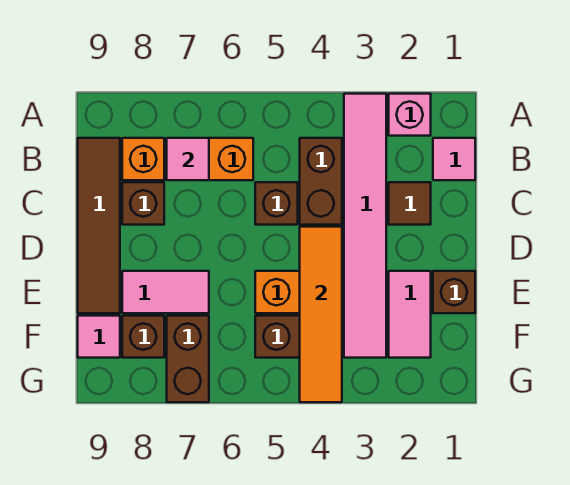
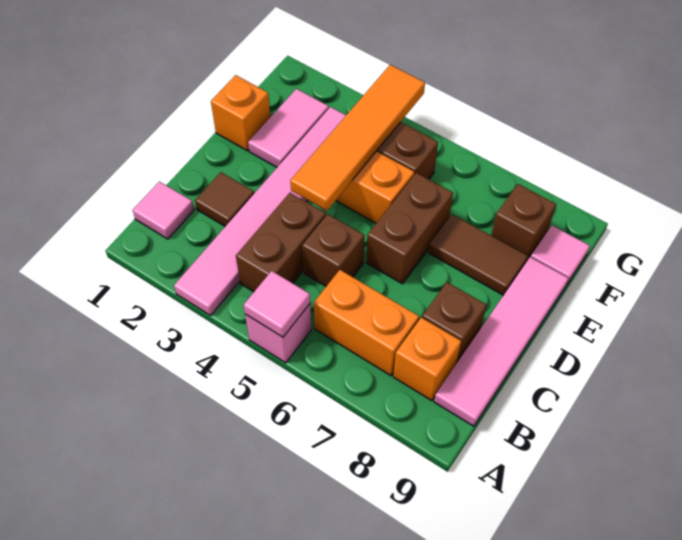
pink 1x1 brick [389,94,431,136] -> pink 1x1 brick moved to [245,304,312,363]
pink 1x1 tile [167,138,209,180] -> pink 1x1 tile moved to [244,271,310,337]
brown 1x4 tile [78,138,120,313] -> pink 1x4 tile [434,257,568,426]
brown 1x1 brick [433,271,475,313] -> orange 1x1 brick [211,75,271,151]
pink 1x2 tile [122,271,209,313] -> brown 1x2 tile [428,214,528,295]
brown 1x2 brick [167,316,209,402] -> brown 1x2 brick moved to [366,173,453,284]

